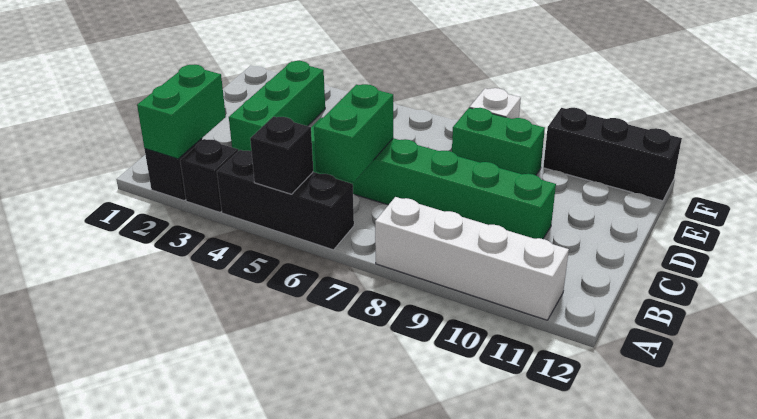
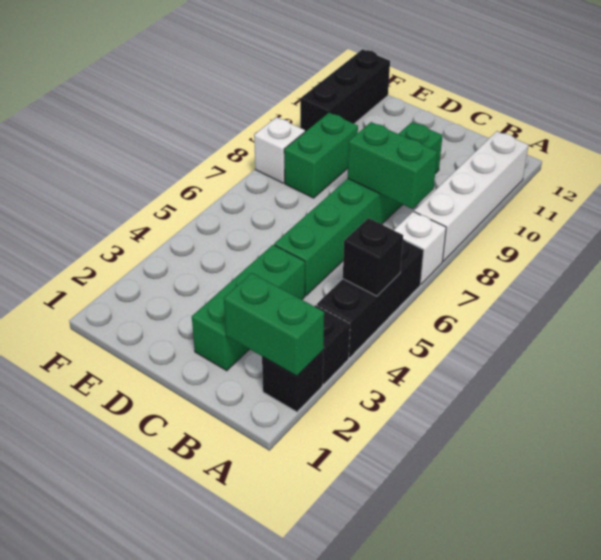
none -> white 1x1 brick [394,212,446,284]
green 1x2 brick [314,84,393,182] -> green 1x2 brick moved to [348,122,437,209]
green 1x3 brick [229,61,325,151] -> green 1x3 brick turned to [192,245,305,371]

